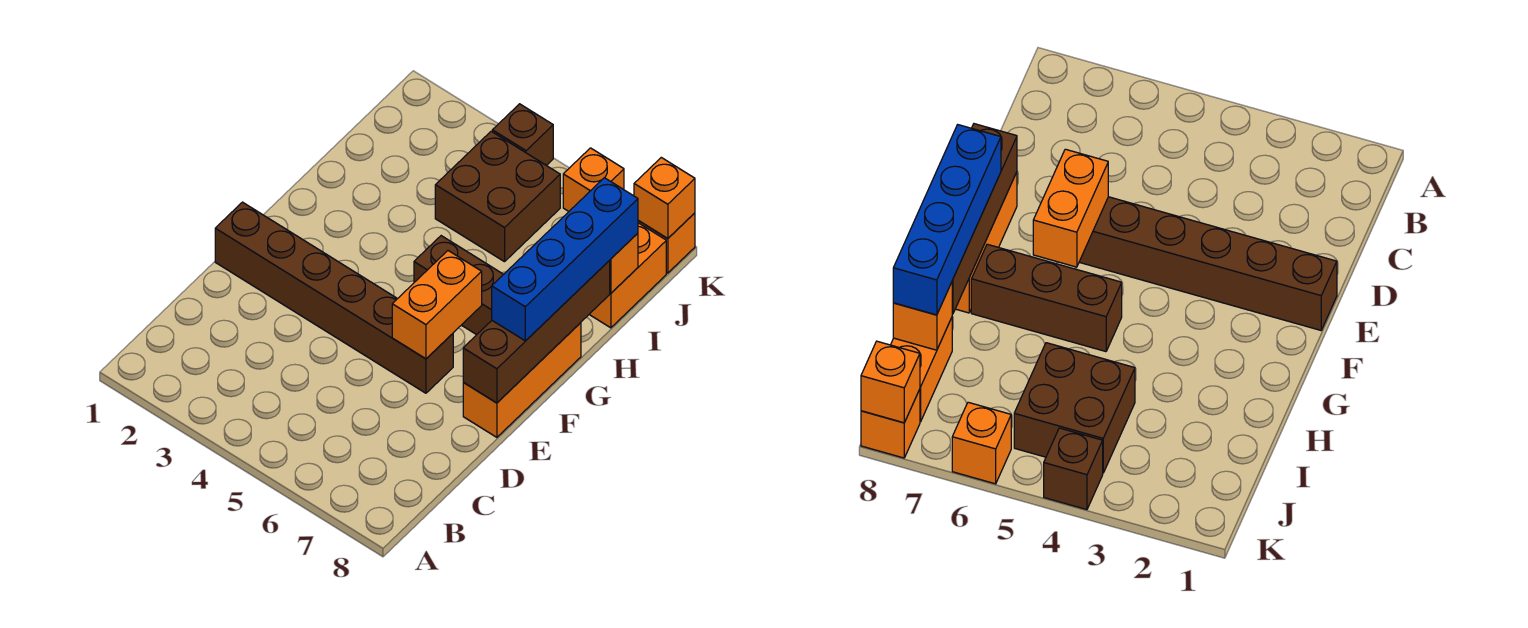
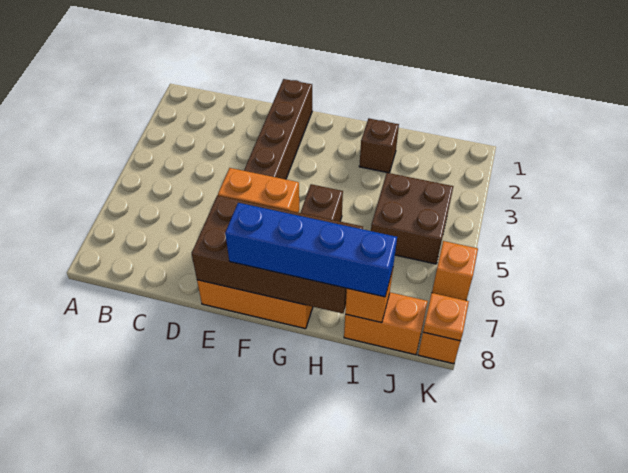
brown 1x4 brick [463,261,610,403] -> brown 2x4 brick [192,195,363,313]
brown 1x1 brick [492,104,553,165] -> brown 1x1 brick moved to [359,119,399,173]
orange 1x1 brick [634,157,695,239] -> orange 1x1 plate [423,293,469,341]

